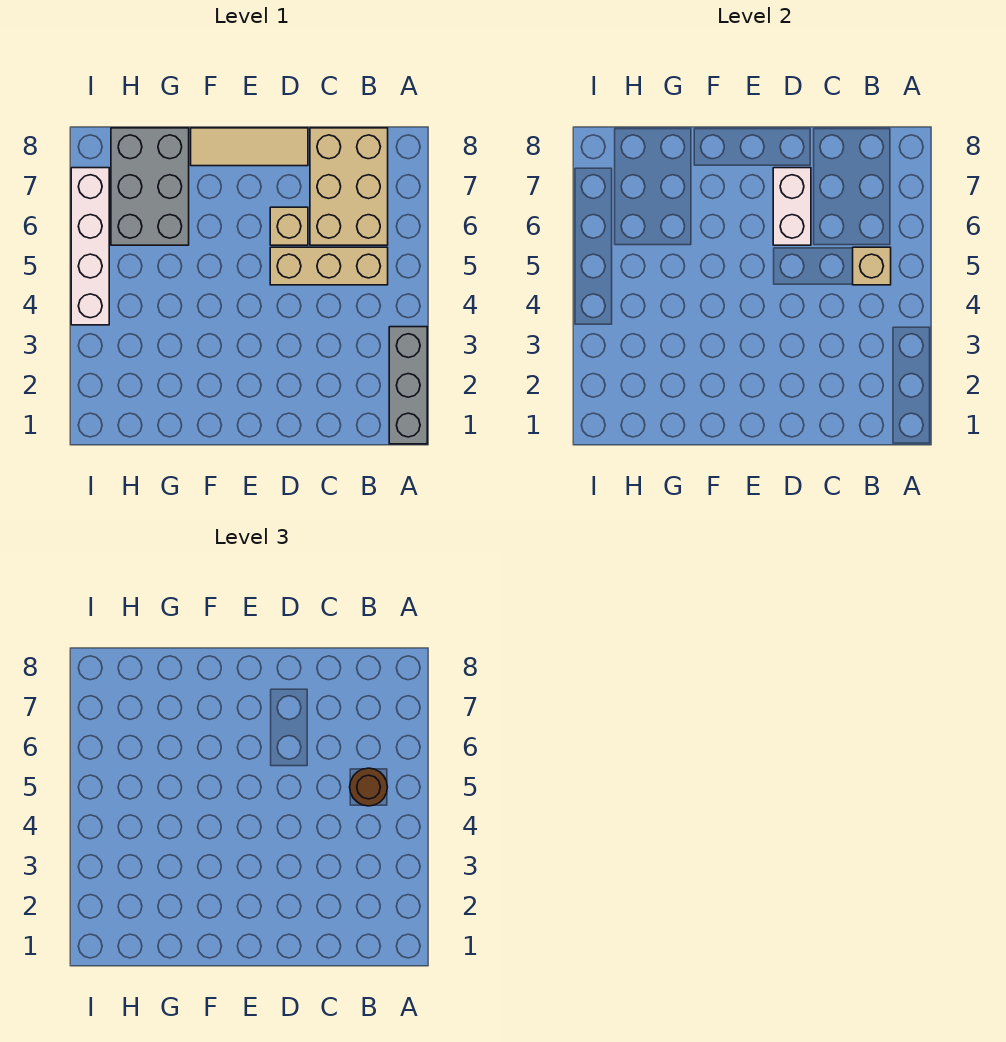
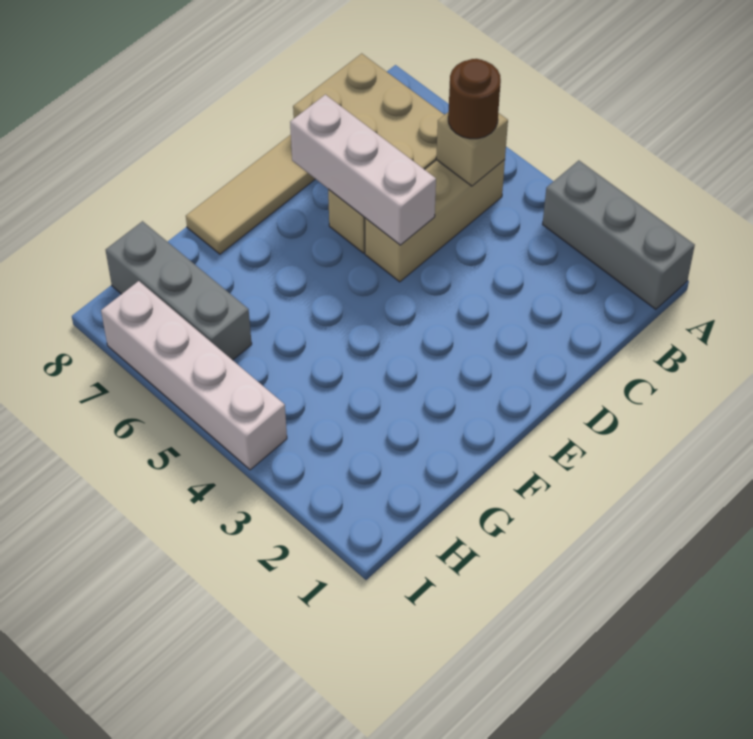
white 1x2 brick [773,168,811,245] -> white 1x3 brick [290,95,436,245]
grey 2x3 brick [111,128,189,245] -> grey 1x3 brick [106,221,252,360]

